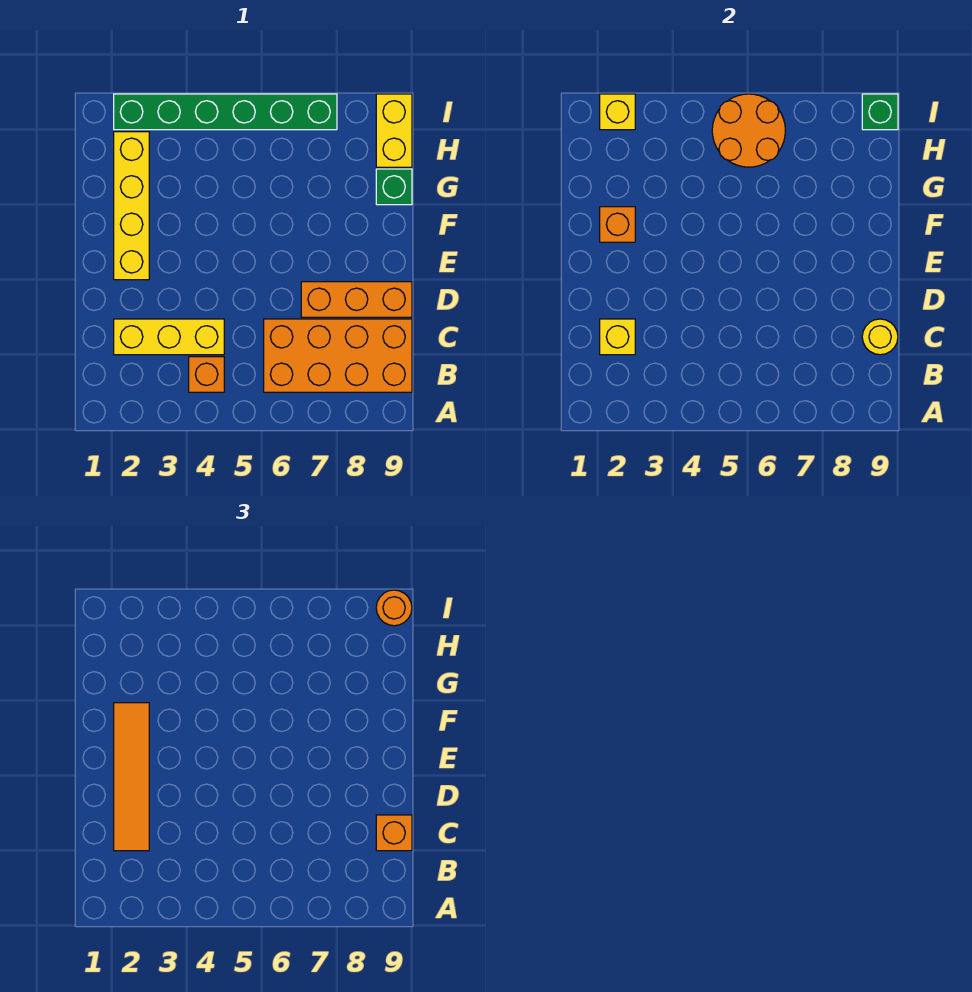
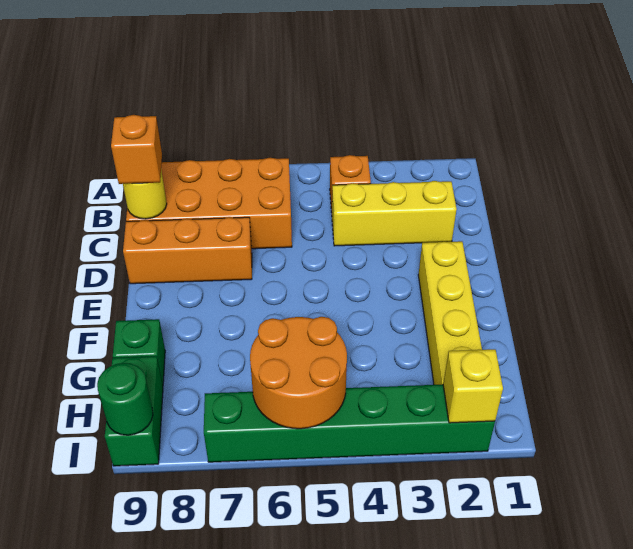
yellow 1x1 brick [600,319,635,355] -> none
orange 1x4 tile [114,703,149,851] -> none
orange 1x1 brick [600,207,635,242] -> none
yellow 1x2 brick [376,94,412,167] -> green 1x2 brick [105,356,163,466]
green 1x1 brick [862,94,898,130] -> green 1x1 round brick [97,363,153,435]
orange 1x1 round brick [376,590,412,626] -> none

